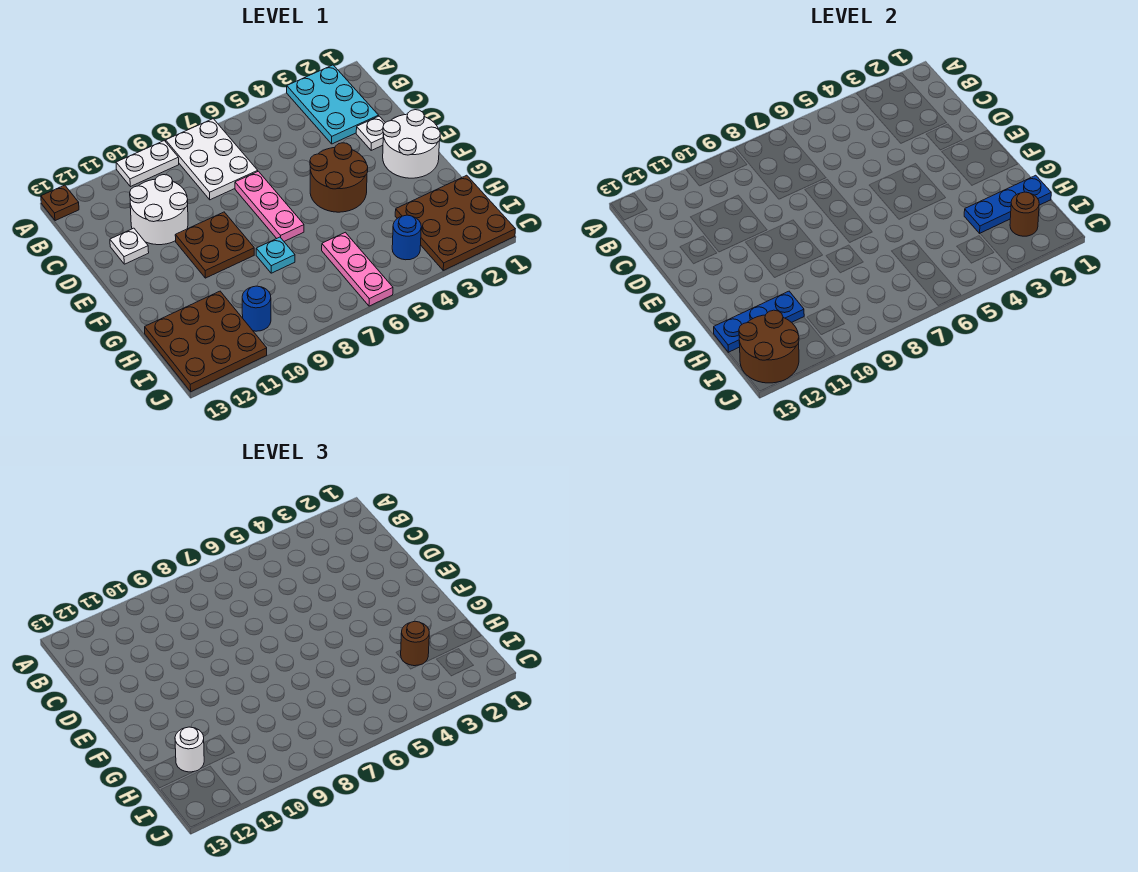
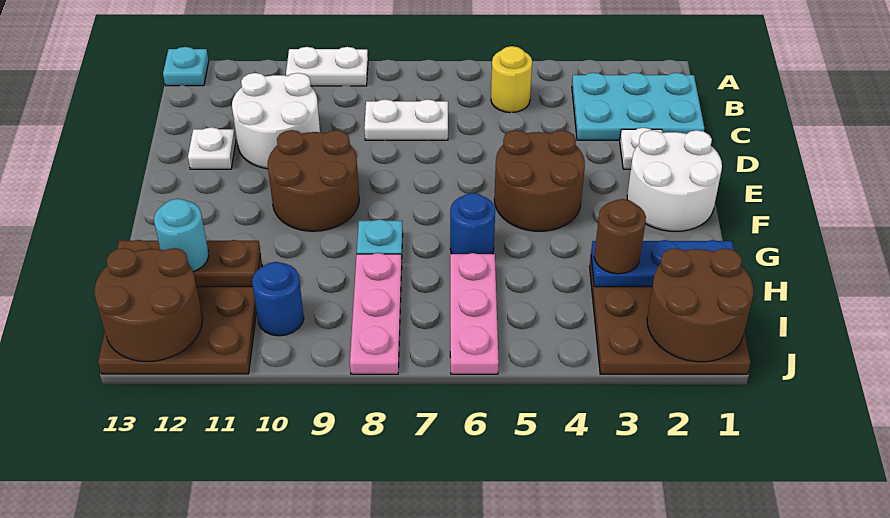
cyan 2x3 plate [287,65,379,144] -> cyan 2x3 plate turned to [572,73,704,140]
white 2x3 plate [166,119,258,200] -> white 1x2 plate [364,99,448,140]
brown 1x1 plate [41,185,79,221] -> cyan 1x1 plate [163,47,209,86]
none -> yellow 1x1 round brick [491,46,532,113]
pink 1x3 plate [235,171,304,241] -> pink 1x3 plate moved to [350,253,402,374]
brown 2x2 plate [175,212,254,278] -> brown 2x2 round brick [268,130,359,231]
blue 1x3 plate [714,291,804,352] -> brown 1x3 plate [117,240,261,287]
white 1x1 round brick [175,727,204,772] -> cyan 1x1 round brick [154,199,209,272]
brown 1x1 round brick [1010,192,1039,236] -> brown 2x2 round brick [647,248,754,362]
blue 1x1 round brick [392,215,421,260] -> blue 1x1 round brick moved to [450,193,495,254]

